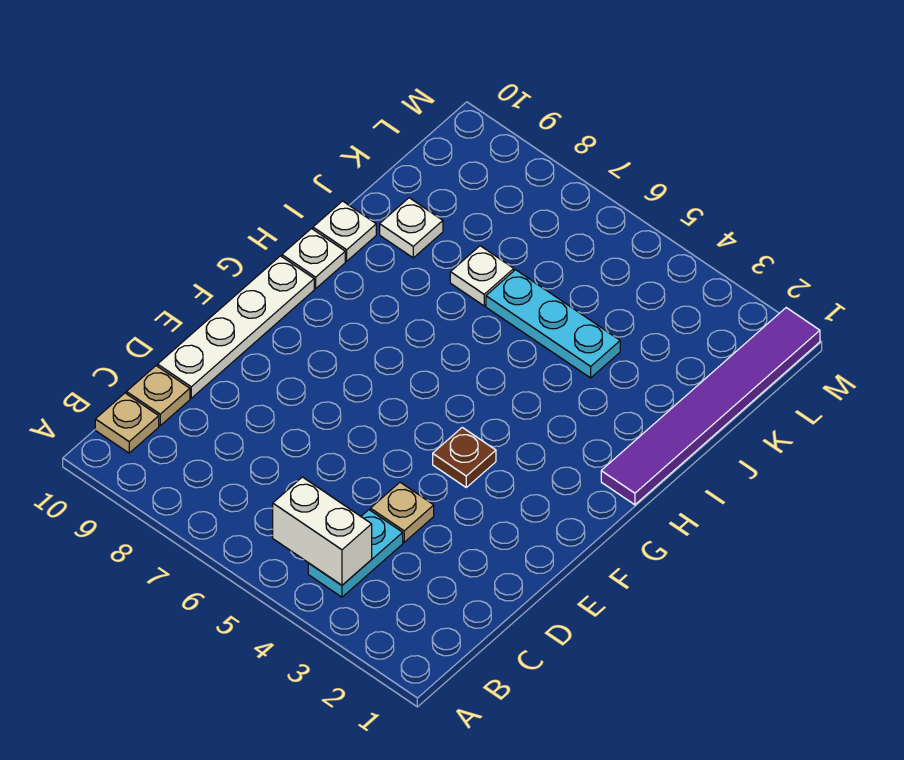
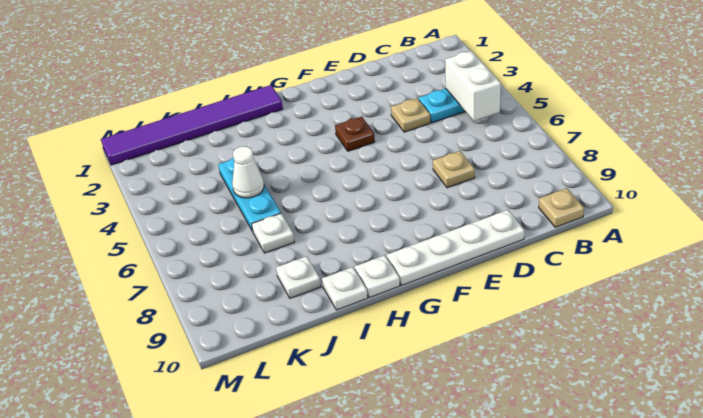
tan 1x1 plate [126,366,190,426] -> tan 1x1 plate moved to [433,151,475,188]
none -> white 1x1 cone [232,146,264,198]

